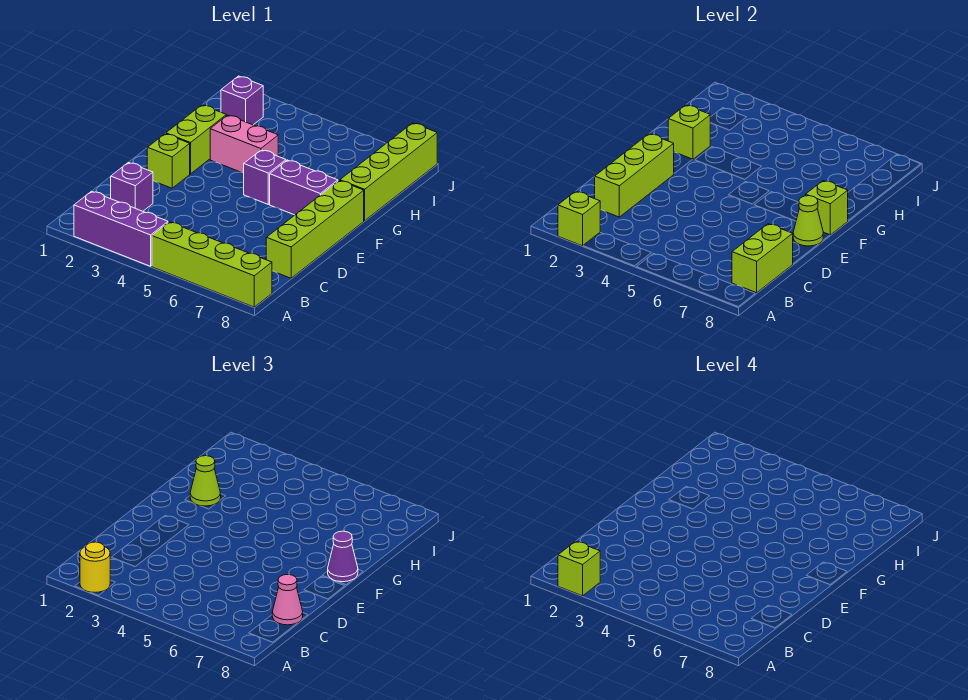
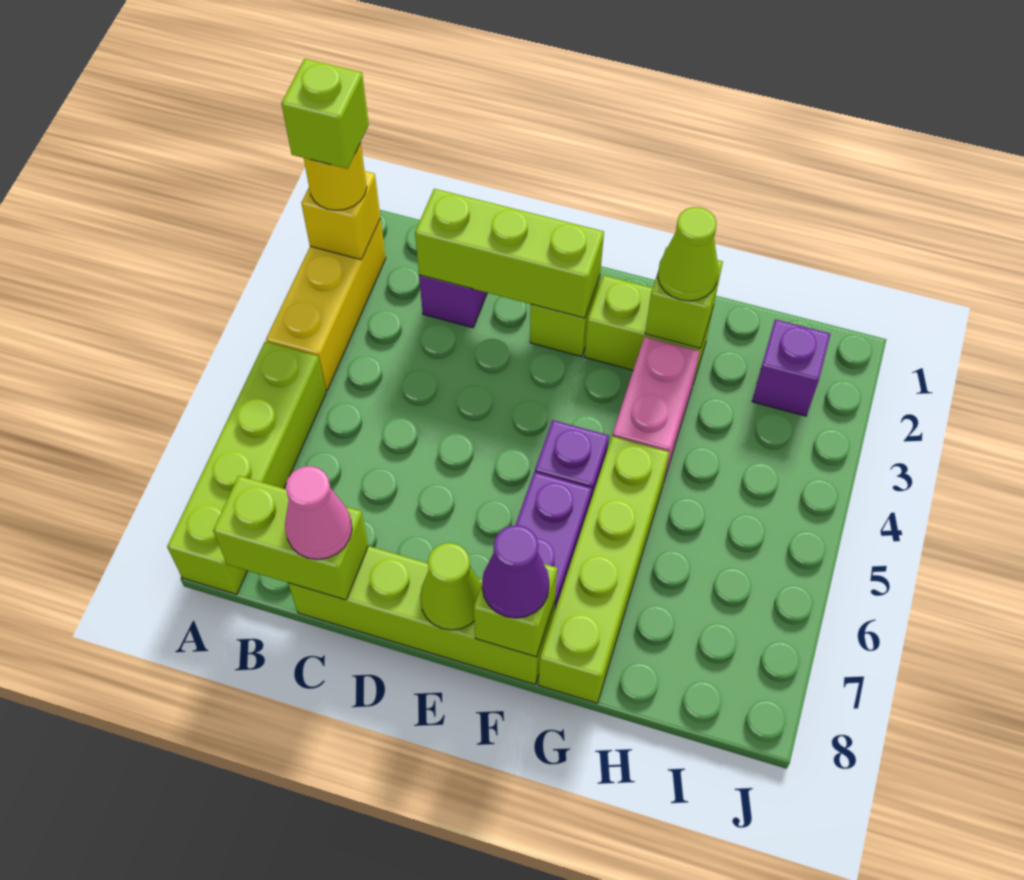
purple 1x3 brick [74,191,168,266] -> yellow 1x3 brick [266,219,386,391]
lime 1x1 brick [558,191,600,246] -> yellow 1x1 brick [301,171,380,260]
lime 1x4 brick [340,123,437,221] -> lime 1x4 brick turned to [538,436,669,703]

